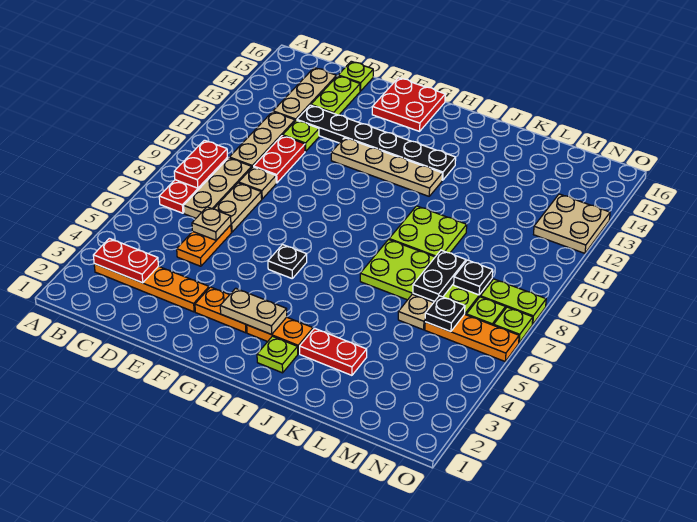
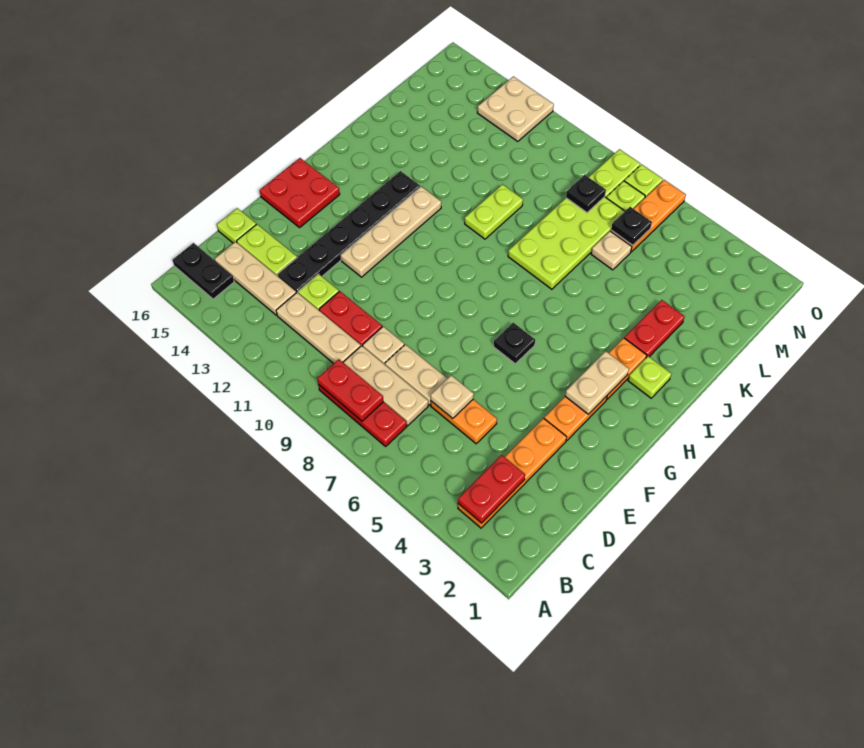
lime 2x2 plate [389,206,467,257] -> lime 1x2 plate [465,184,523,239]
black 1x2 plate [413,250,466,301] -> black 1x2 plate moved to [173,243,234,299]

